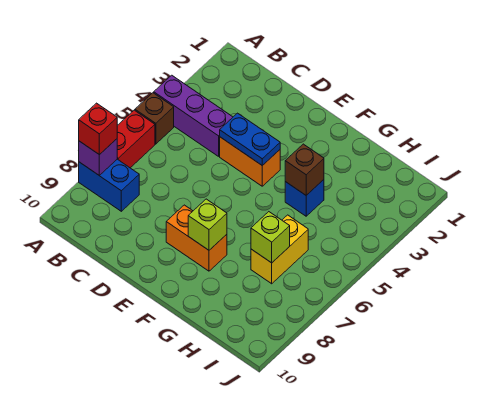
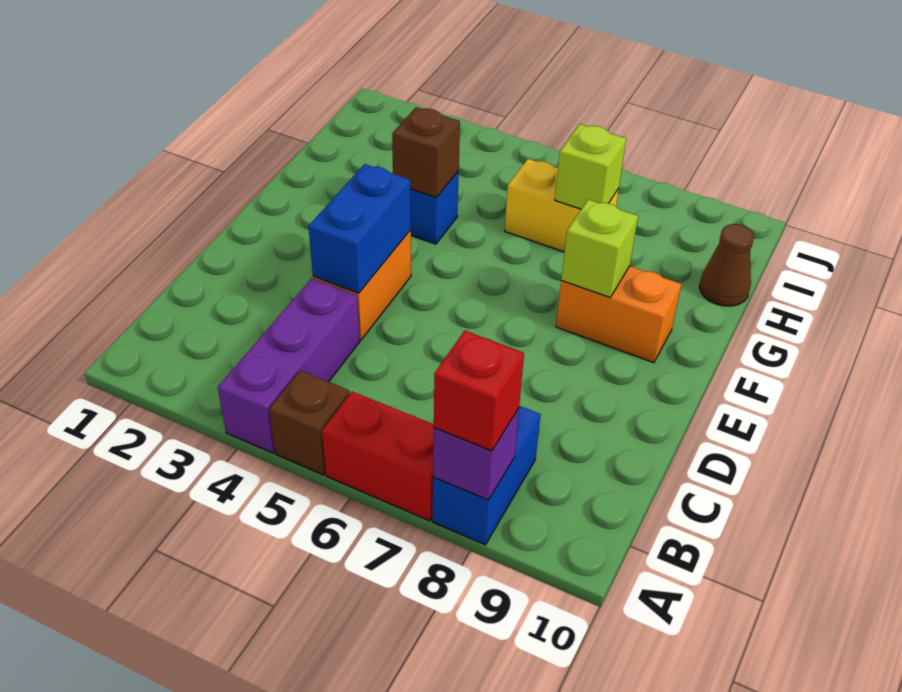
blue 1x2 plate [220,113,280,166] -> blue 1x2 brick [308,164,411,293]
orange 1x2 brick [166,205,227,271] -> orange 1x2 brick turned to [556,266,681,363]
none -> brown 1x1 cone [699,224,754,306]

